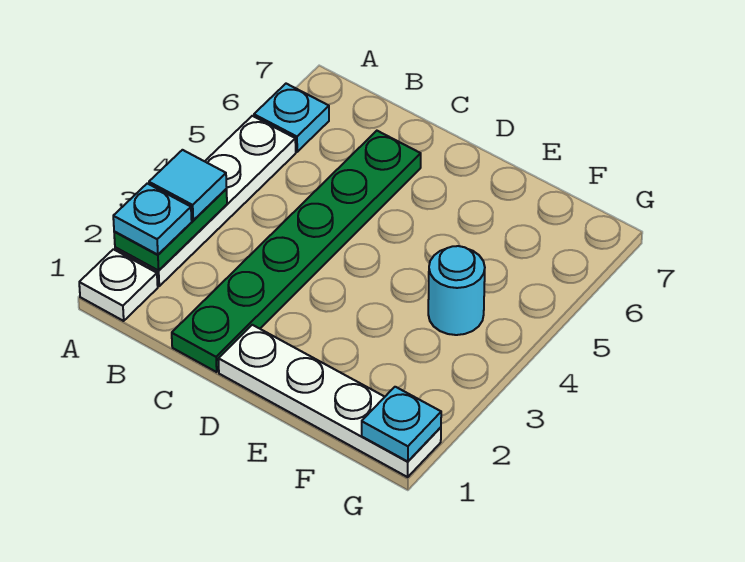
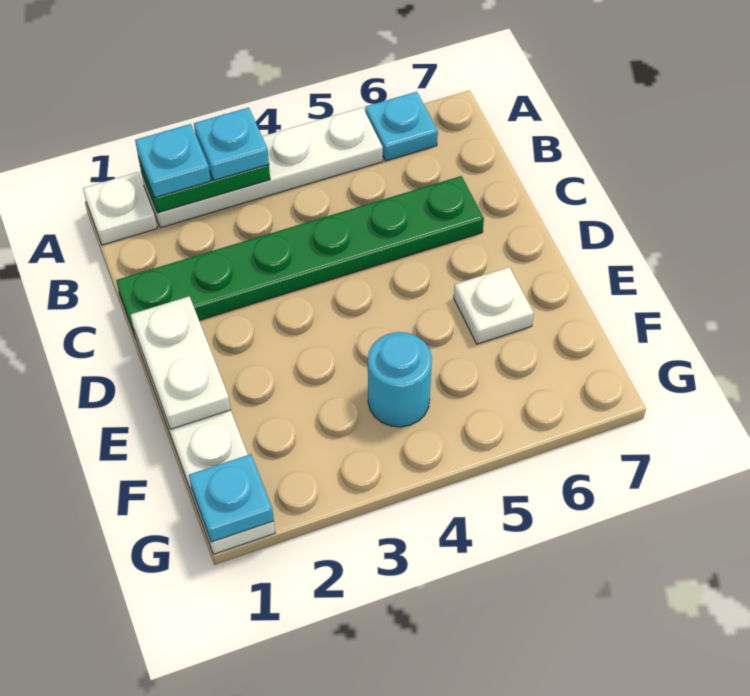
cyan 1x1 tile [149,150,227,220] -> cyan 1x1 plate [194,108,269,180]
none -> white 1x2 plate [131,296,231,429]
none -> white 1x1 plate [454,267,534,344]

